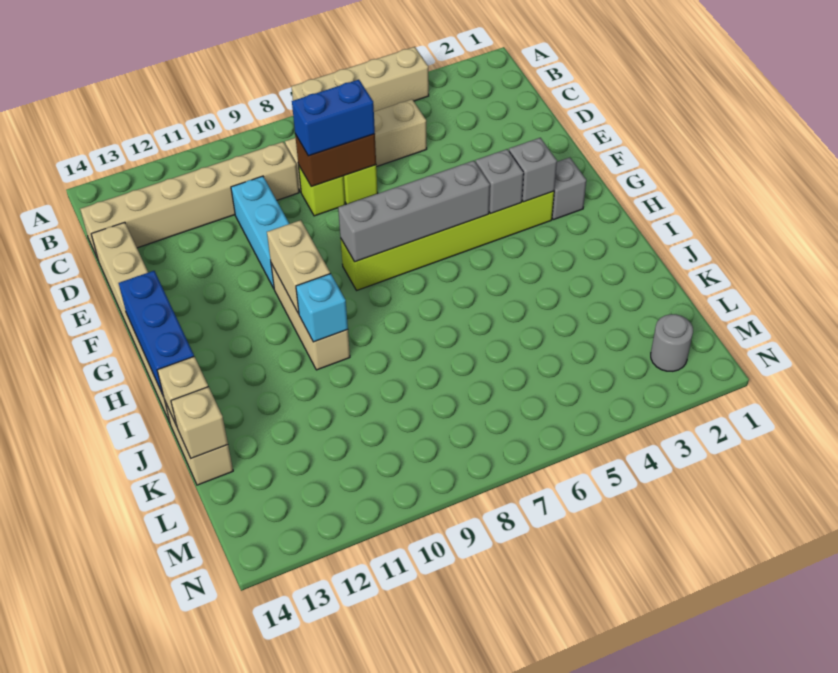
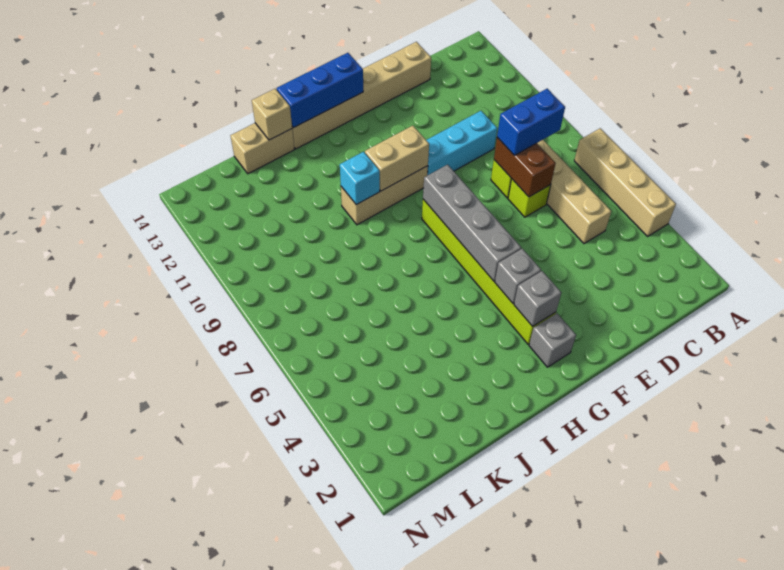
tan 1x6 brick [80,142,299,259] -> none
blue 1x2 brick [292,80,375,156] -> blue 1x2 brick turned to [497,89,565,155]
tan 1x1 brick [171,387,228,458] -> none
grey 1x1 round brick [651,314,693,371] -> none

